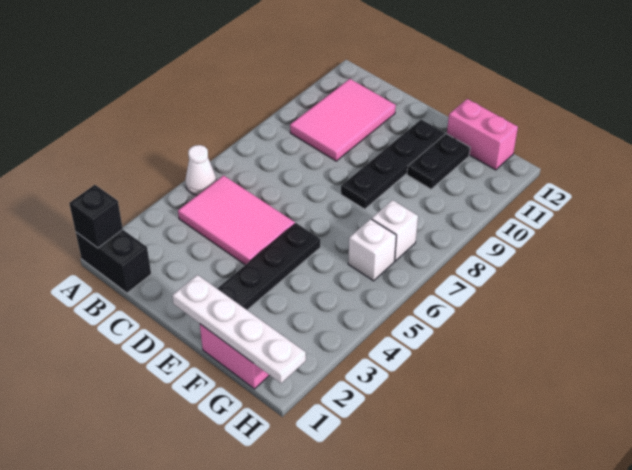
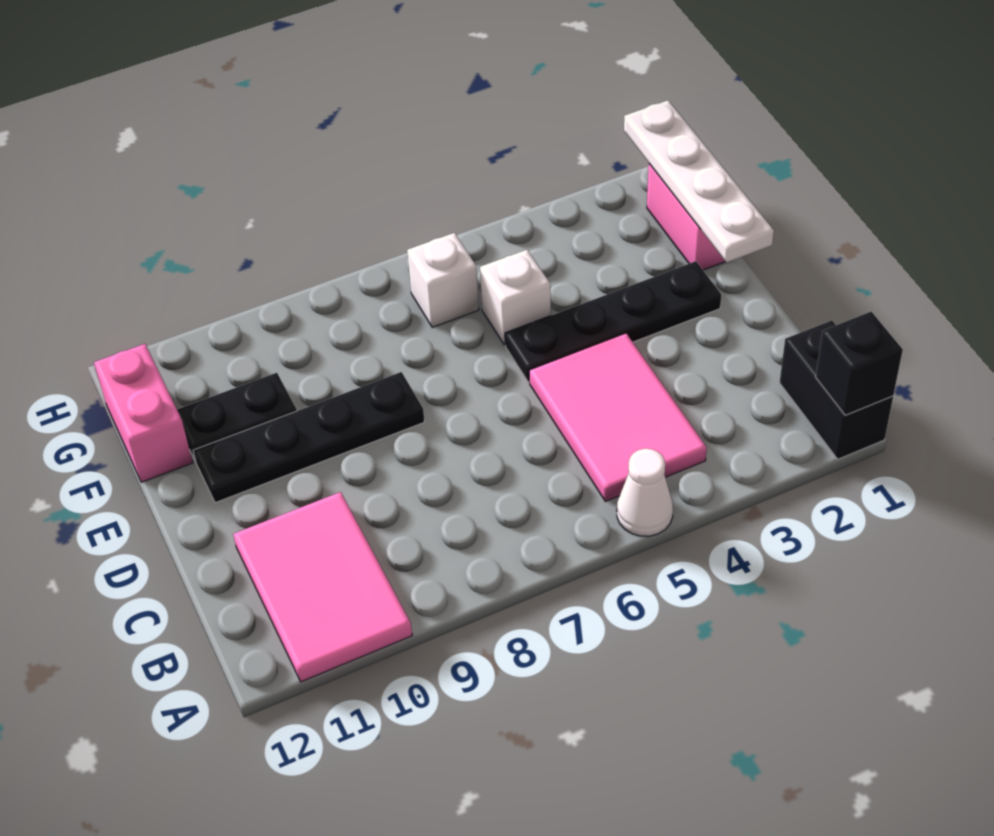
pink 2x3 tile [290,79,396,161] -> pink 2x3 tile turned to [233,492,412,682]
white 1x1 brick [372,200,418,261] -> white 1x1 brick moved to [480,250,551,345]

